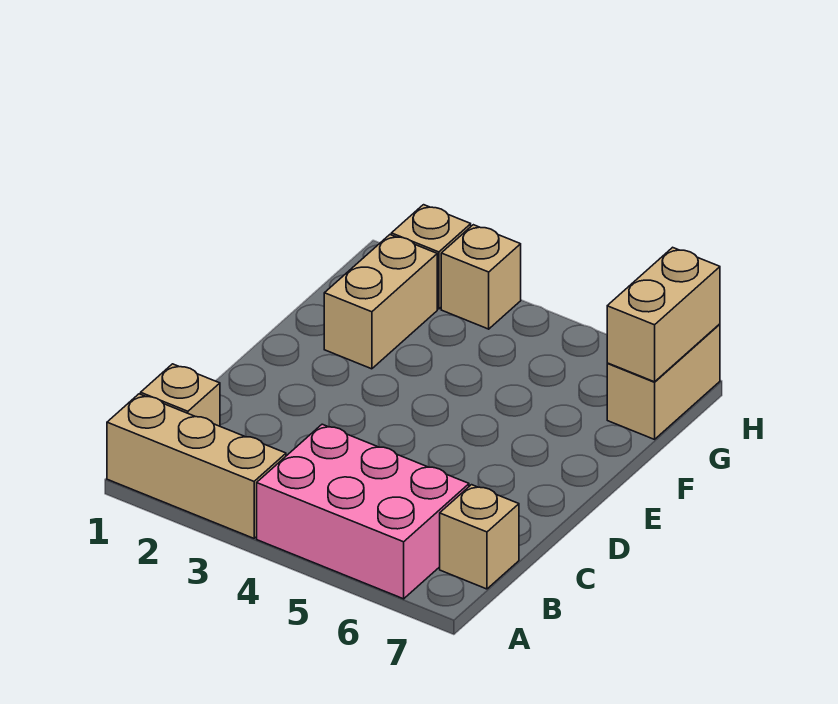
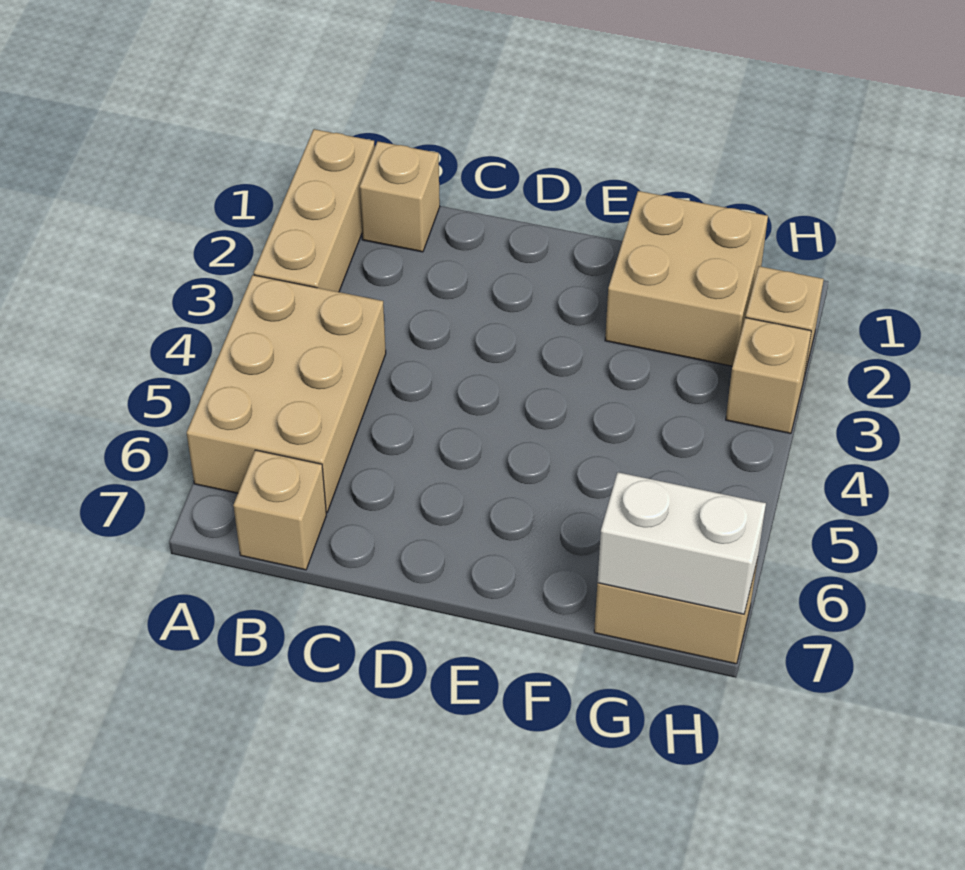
pink 2x3 brick [257,424,469,599] -> tan 2x3 brick [187,275,386,512]
tan 1x2 brick [324,235,437,369] -> tan 2x2 brick [605,191,768,366]
tan 1x2 brick [607,247,720,382] -> white 1x2 brick [597,472,766,614]

